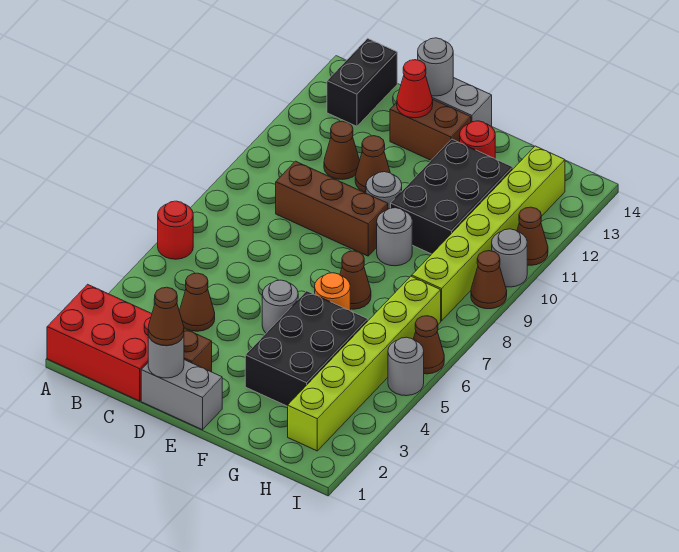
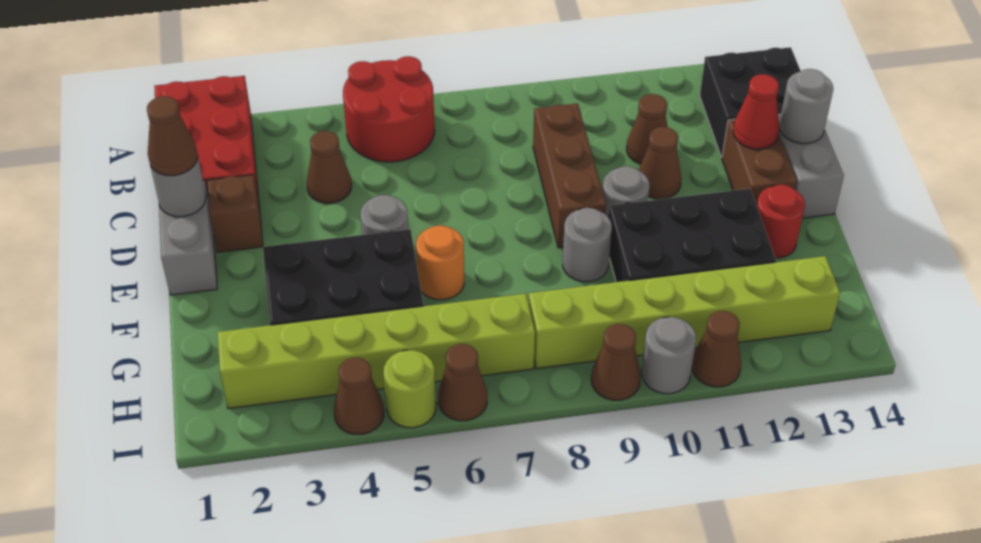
red 1x1 round brick [158,201,193,259] -> red 2x2 round brick [343,56,435,162]
black 1x2 brick [327,38,397,126] -> black 2x2 brick [700,47,801,157]
brown 1x1 cone [340,251,371,309] -> brown 1x1 cone moved to [334,358,384,434]
grey 1x1 round brick [388,337,424,396] -> lime 1x1 round brick [384,350,436,428]

